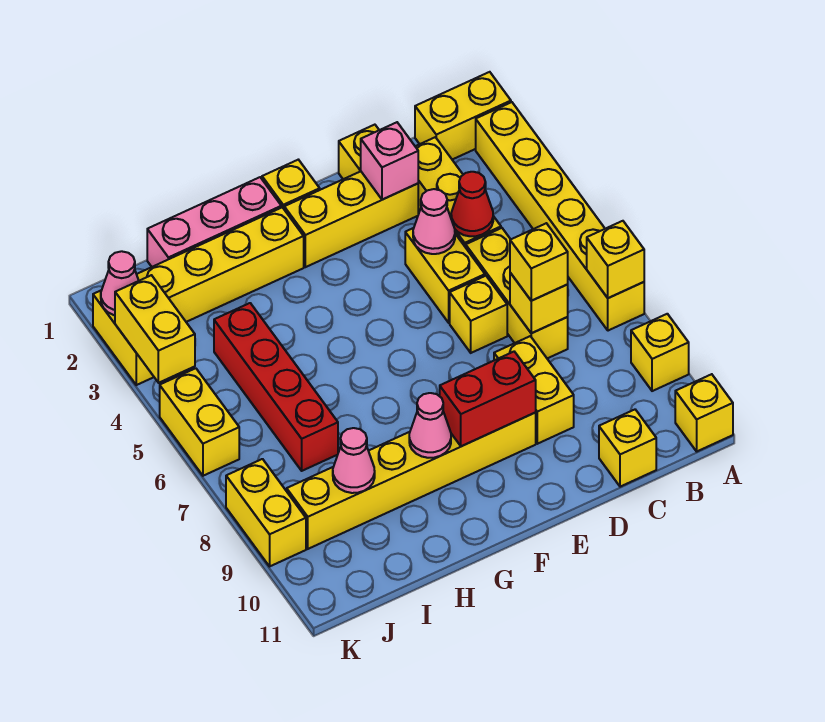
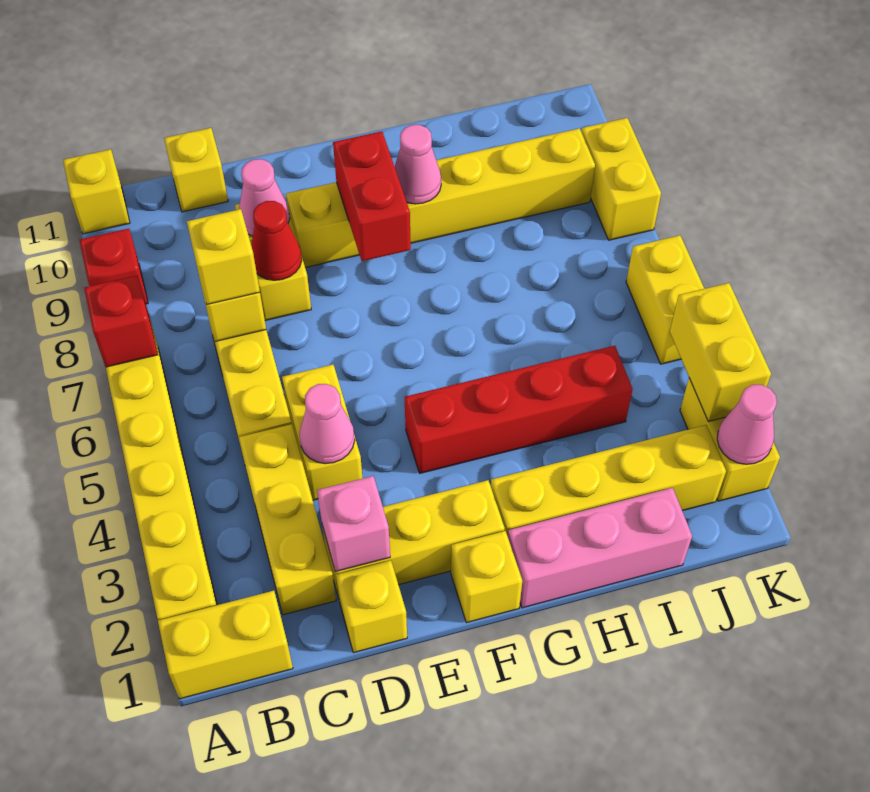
yellow 1x1 brick [587,221,644,298] -> red 1x1 brick [84,276,158,367]
yellow 1x1 brick [631,314,689,391] -> red 1x1 brick [79,229,148,304]
red 1x1 cone [451,172,493,236] -> red 1x1 cone moved to [251,201,302,280]
yellow 1x1 brick [450,276,507,353] -> none
red 1x2 brick [440,352,536,446] -> red 1x2 brick turned to [333,131,411,261]
red 1x4 brick [214,303,338,471] -> red 1x4 brick turned to [405,346,633,473]
pink 1x1 cone [333,428,375,493] -> pink 1x1 cone moved to [239,159,290,236]

